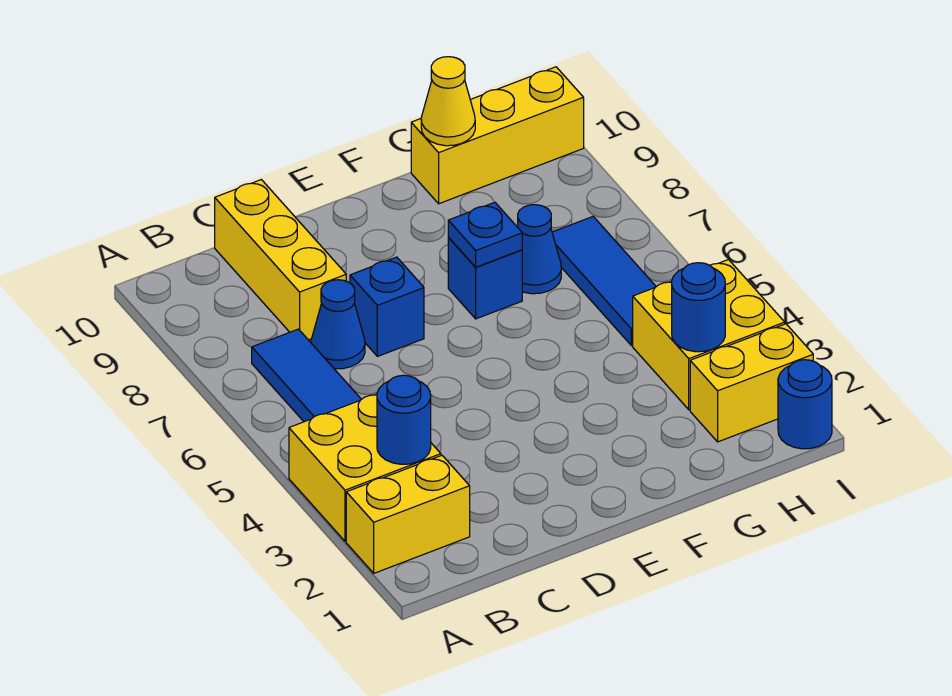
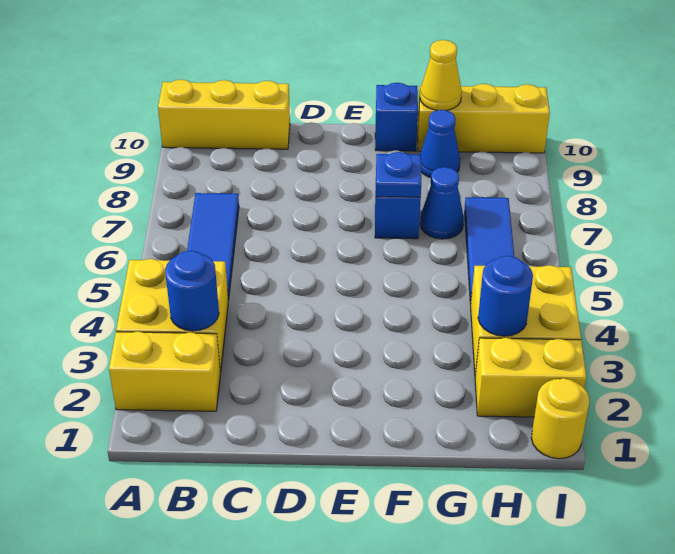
blue 1x1 cone [311,280,365,369] -> blue 1x1 cone moved to [420,110,460,178]
yellow 1x3 brick [215,180,346,340] -> yellow 1x3 brick turned to [158,80,290,149]
blue 1x1 brick [350,257,424,356] -> blue 1x1 brick moved to [375,83,418,151]
blue 1x1 round brick [778,360,832,449] -> yellow 1x1 round brick [531,378,589,459]

